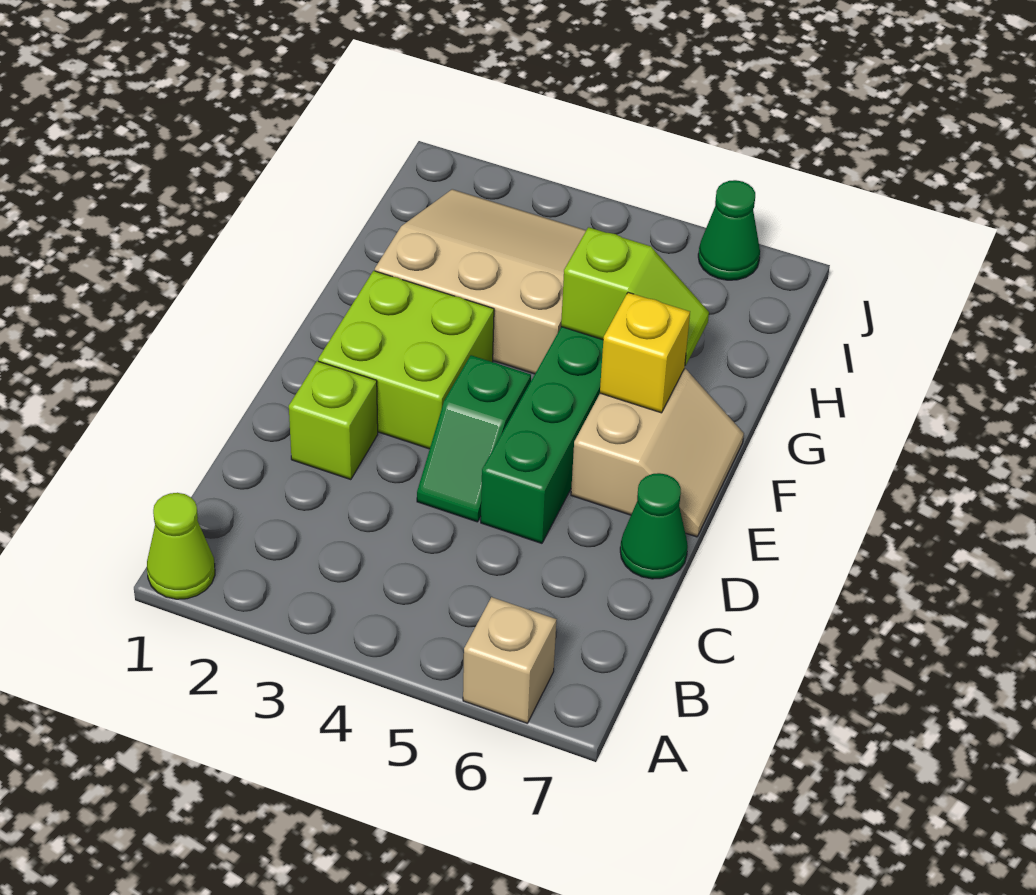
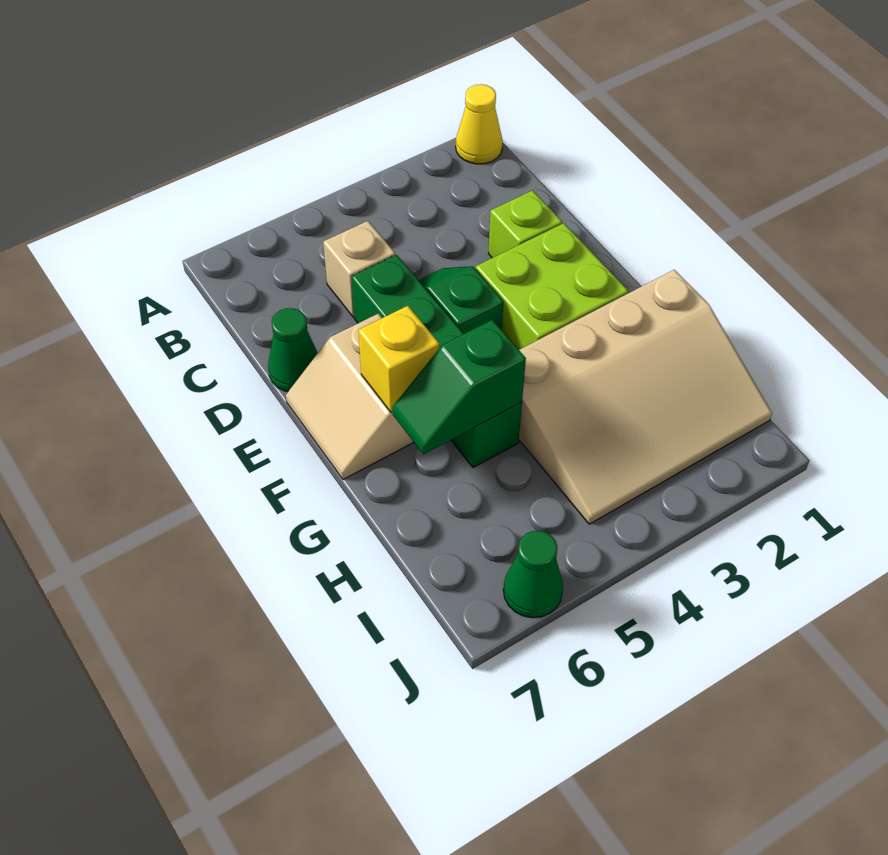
lime 1x1 cone [147,493,215,599] -> yellow 1x1 cone [456,84,503,164]
tan 1x1 brick [463,597,557,723] -> tan 1x1 brick moved to [323,221,395,317]
tan 3x3 slope [375,189,586,374] -> tan 3x4 slope [519,270,772,524]
lime 1x2 slope [561,227,709,366] -> green 1x2 slope [392,320,526,454]

